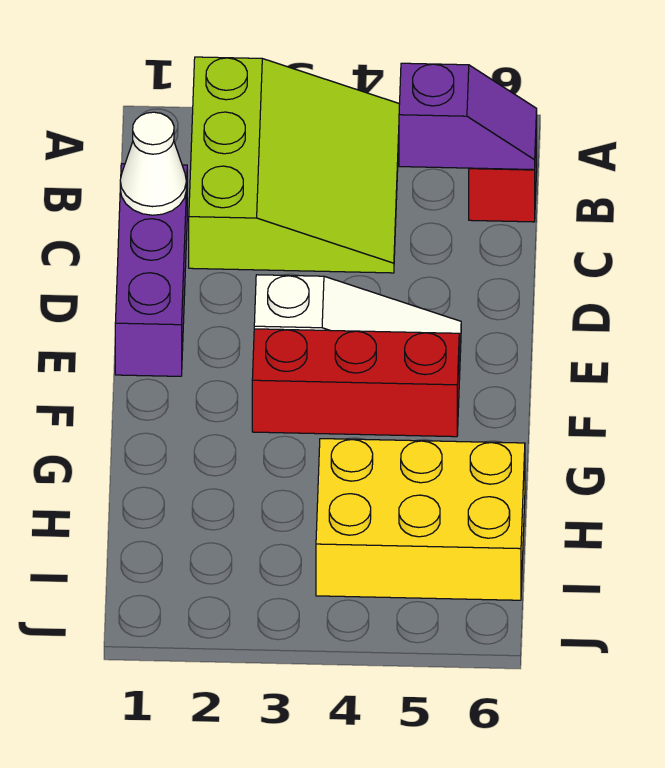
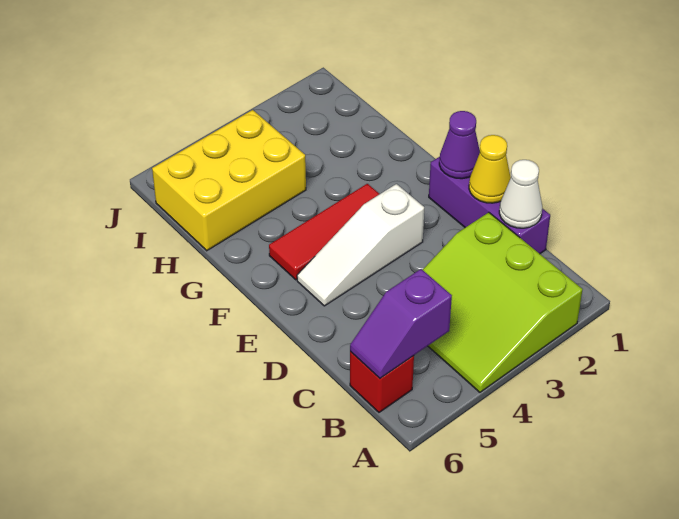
none -> yellow 1x1 cone [469,135,511,203]
none -> purple 1x1 cone [439,111,480,179]
red 1x3 brick [252,329,459,437] -> red 1x3 tile [269,184,379,280]

